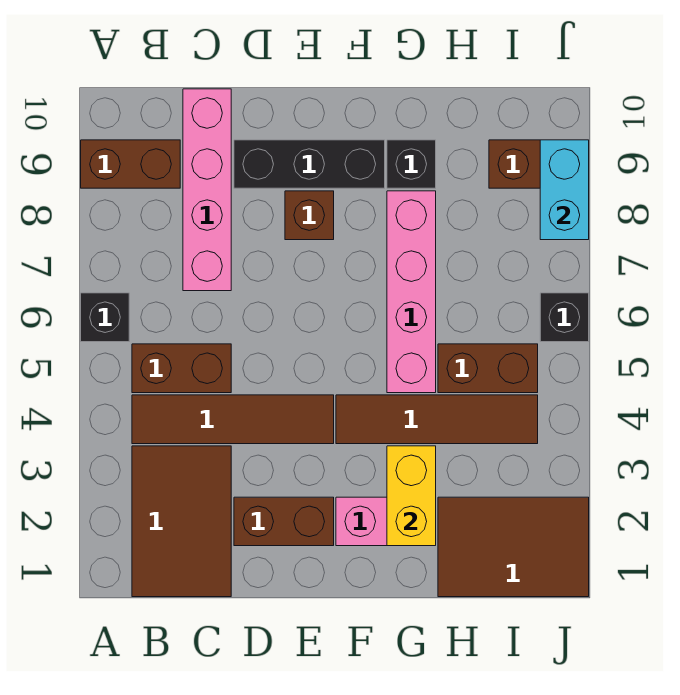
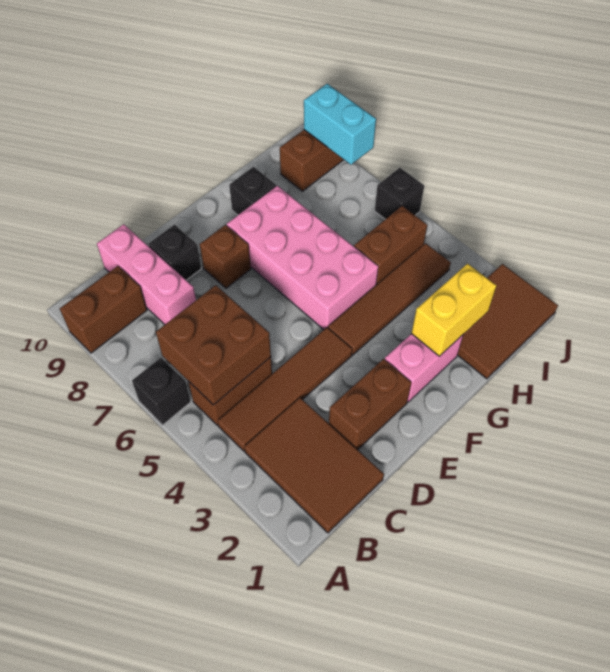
none -> brown 2x2 brick [156,285,271,405]
pink 1x4 brick [183,89,231,291] -> pink 1x3 brick [97,224,196,324]
black 1x3 brick [234,140,385,188] -> black 1x1 brick [148,225,201,280]
yellow 1x2 brick [387,446,436,546] -> yellow 1x2 brick turned to [411,264,497,356]
pink 1x4 brick [387,191,436,393] -> pink 2x4 brick [227,186,378,330]

